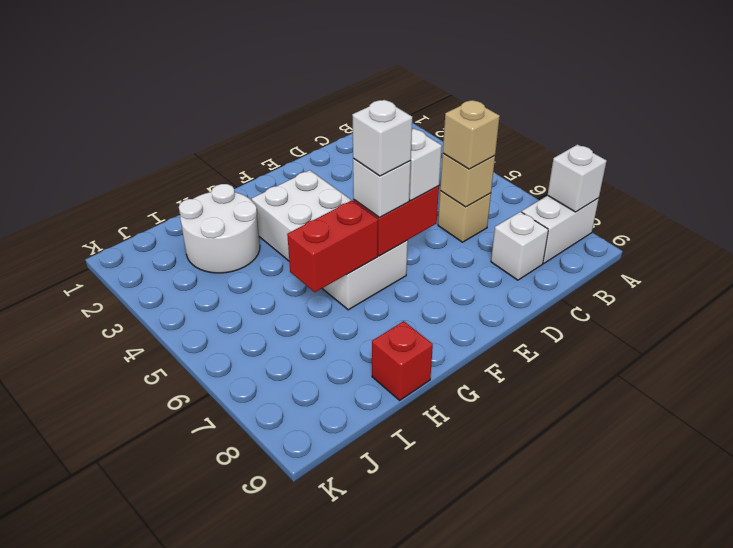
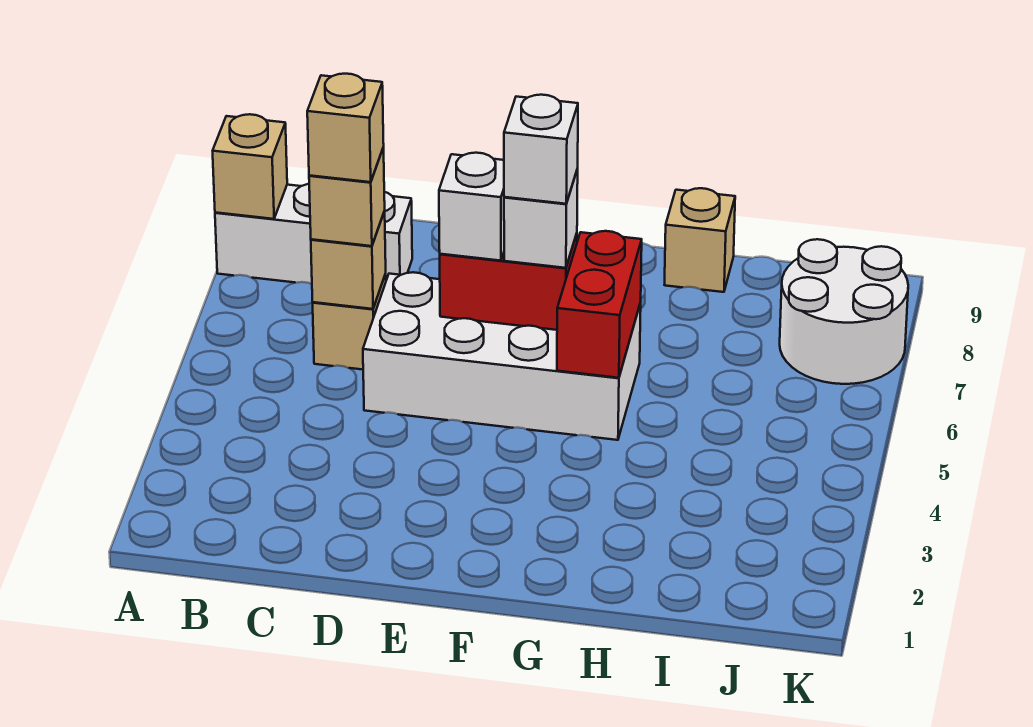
white 1x1 brick [548,144,606,212] -> tan 1x1 brick [213,114,287,219]
none -> tan 1x1 brick [307,74,384,182]
white 2x4 brick [252,170,408,310] -> white 2x4 brick turned to [363,272,641,440]
red 1x2 brick [287,200,378,292] -> red 1x2 brick turned to [557,231,642,378]
white 2x2 round brick [179,184,260,273] -> white 2x2 round brick moved to [780,239,908,384]
red 1x1 brick [372,321,433,400] -> tan 1x1 brick [664,188,735,292]

